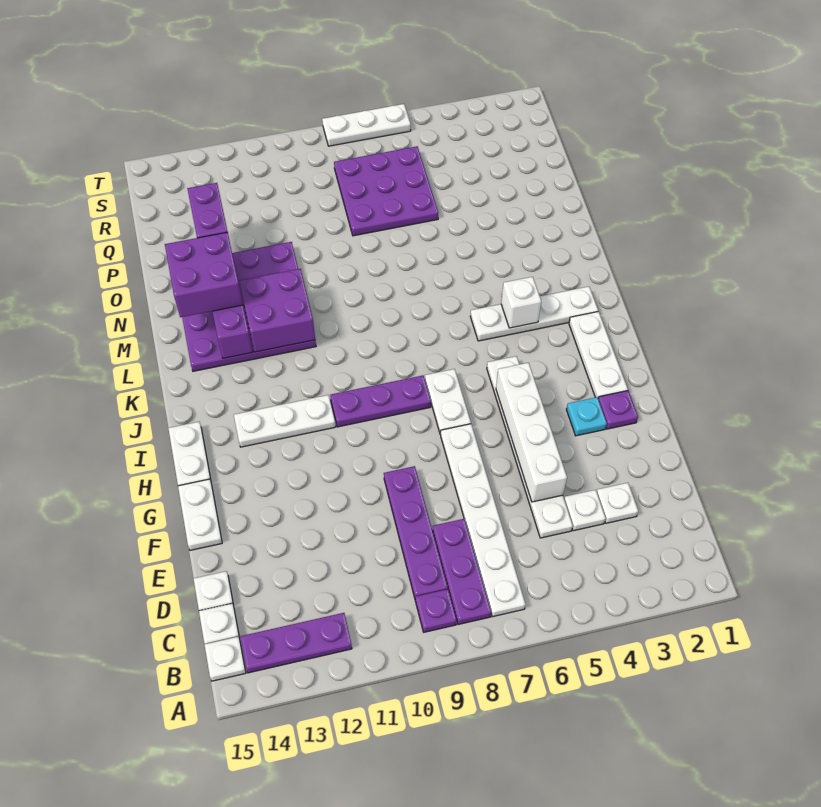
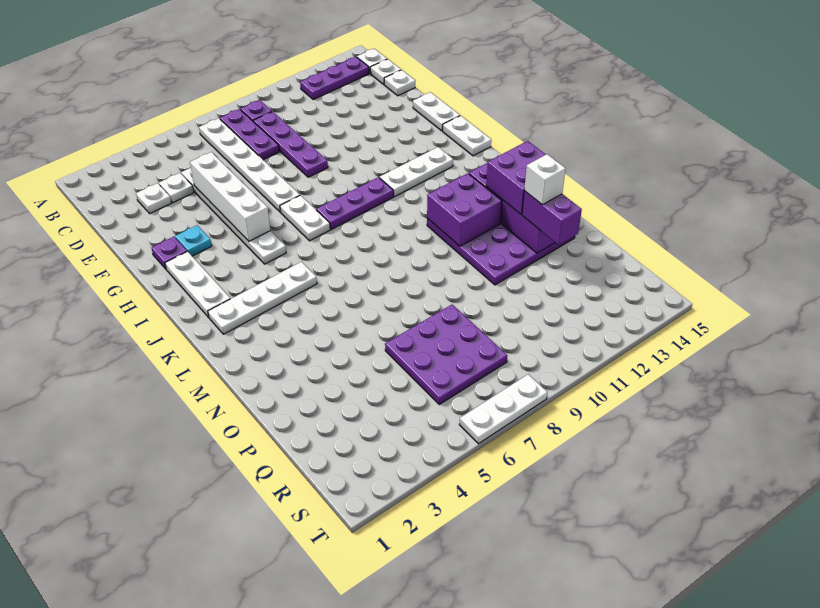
white 1x1 brick [501,277,541,328] -> white 1x1 brick moved to [524,154,566,205]

